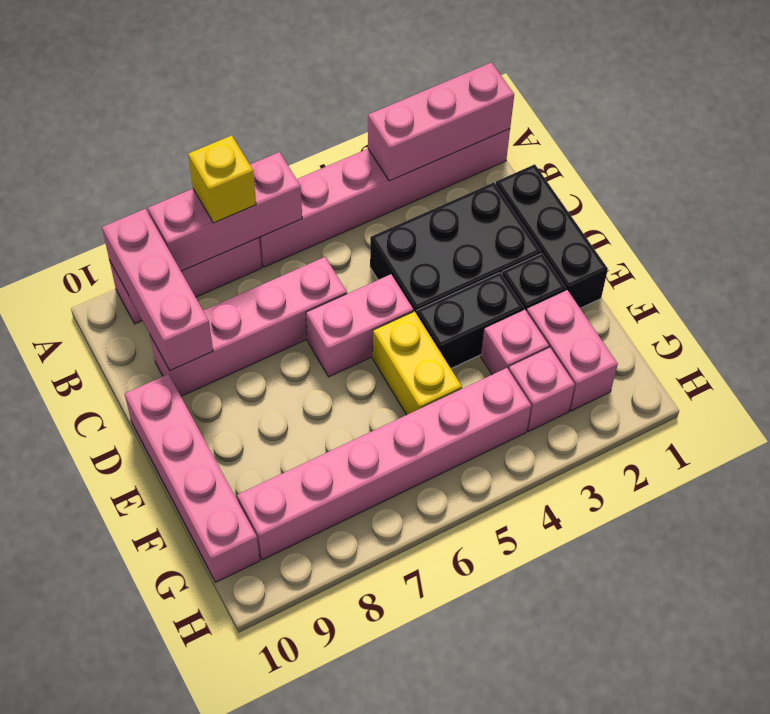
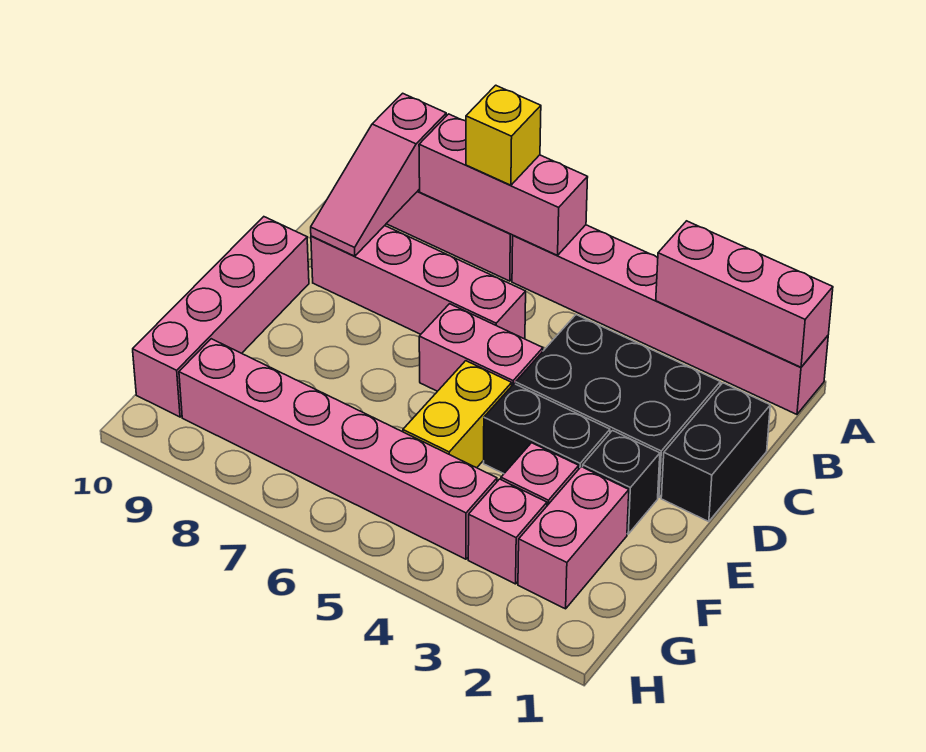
pink 1x3 brick [102,209,213,370] -> pink 1x3 slope [311,93,446,256]
black 1x3 brick [496,164,608,308] -> black 1x2 brick [661,383,770,522]

